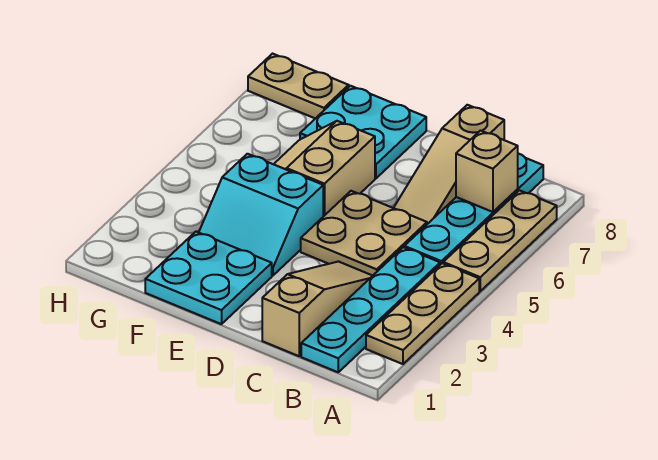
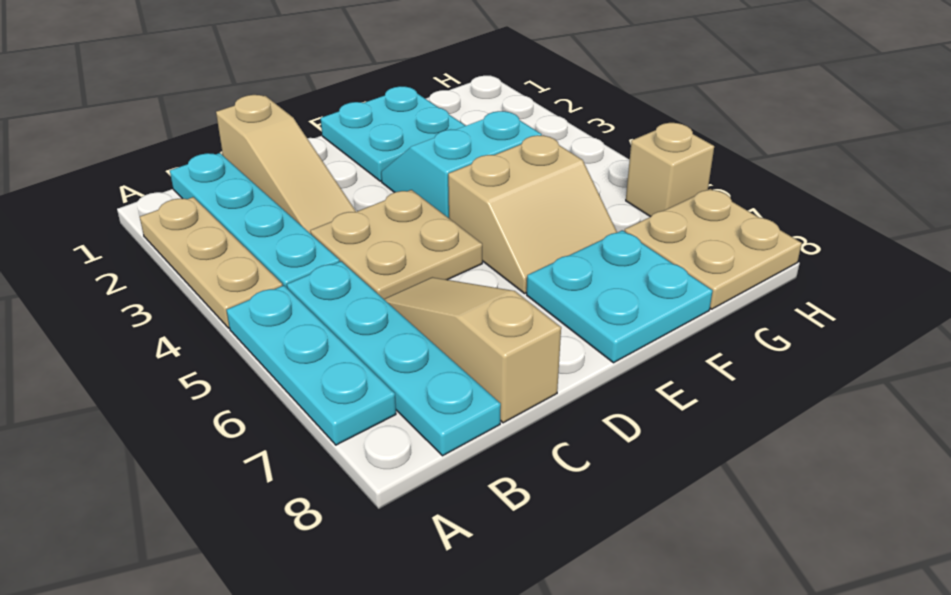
tan 1x3 plate [443,190,557,291] -> cyan 1x3 plate [227,285,396,445]
tan 1x1 brick [456,131,518,212] -> tan 1x1 brick moved to [626,123,714,217]
tan 2x2 slope [274,121,375,217] -> tan 2x2 slope turned to [448,135,617,293]
tan 1x2 plate [248,54,349,119] -> tan 2x2 plate [624,189,802,309]

